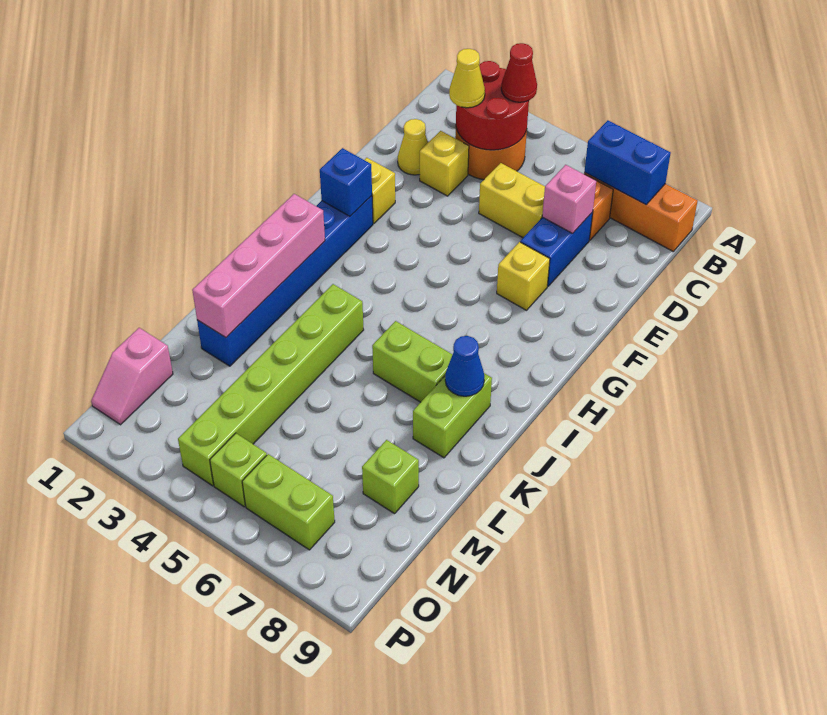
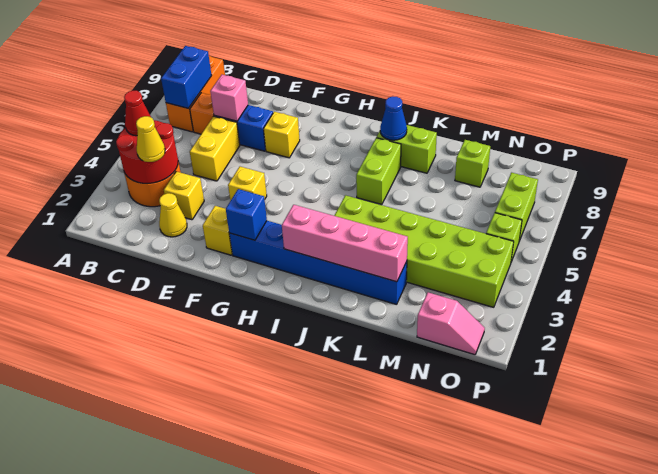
none -> yellow 1x1 brick [228,167,267,201]
lime 1x6 brick [178,284,364,486] -> lime 2x6 brick [334,195,514,307]

